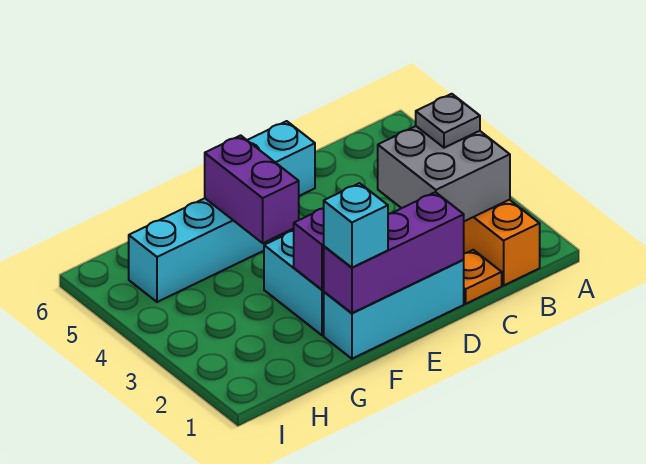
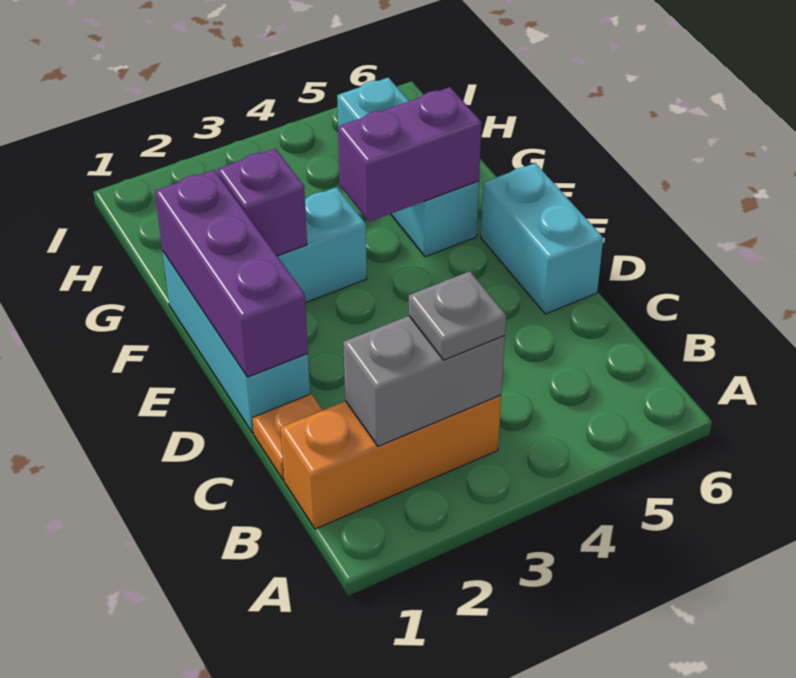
grey 2x2 brick [378,126,510,221] -> grey 1x2 brick [343,316,505,446]
cyan 1x1 brick [324,183,388,268] -> none

